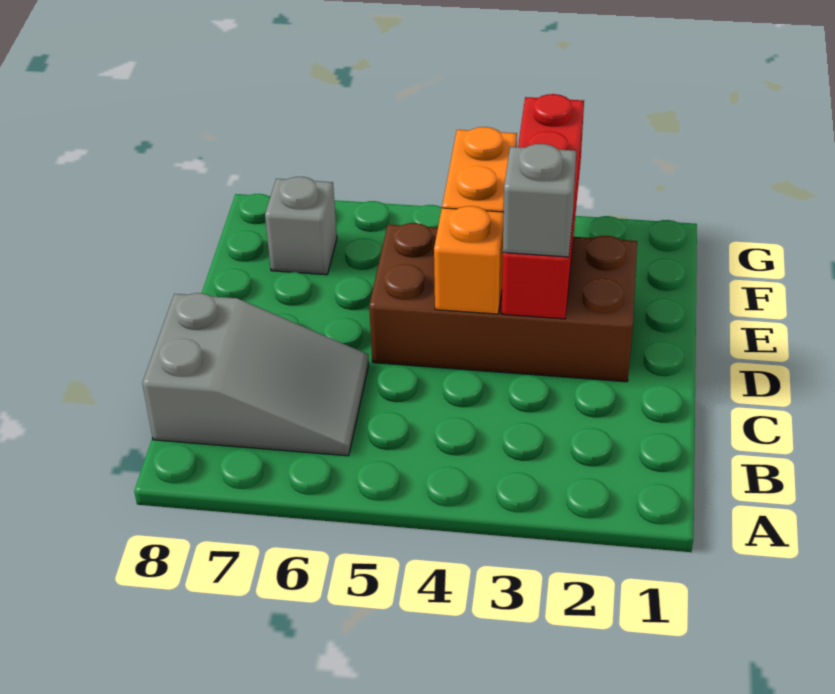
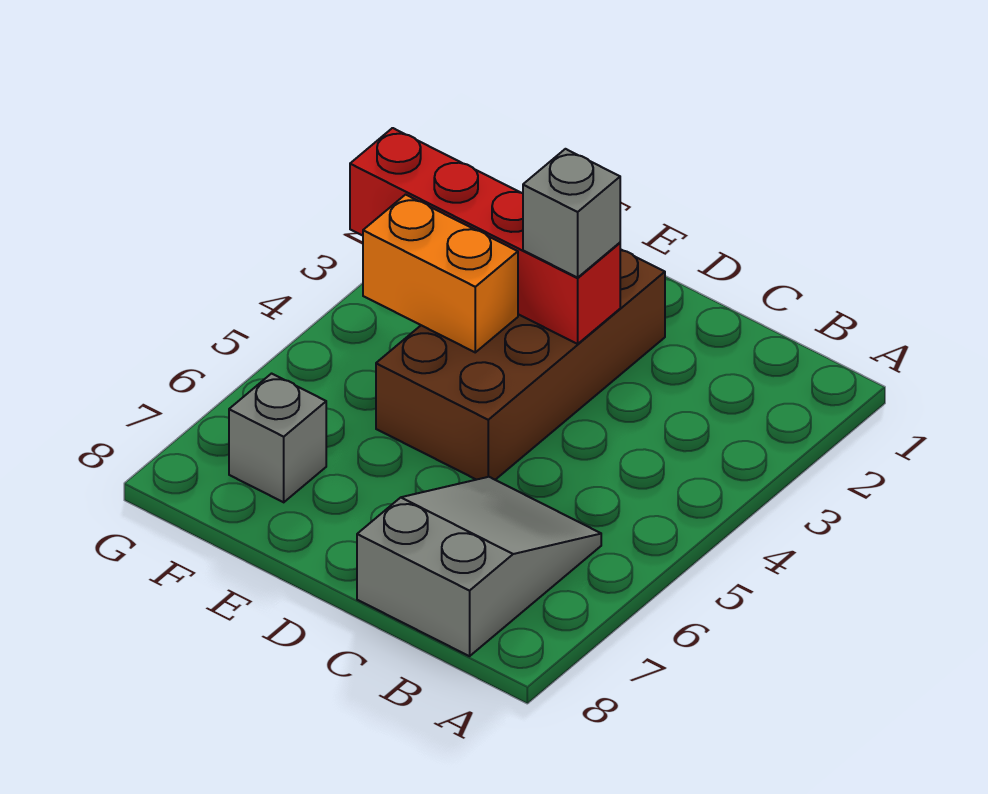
orange 1x1 brick [434,206,504,314] -> none

